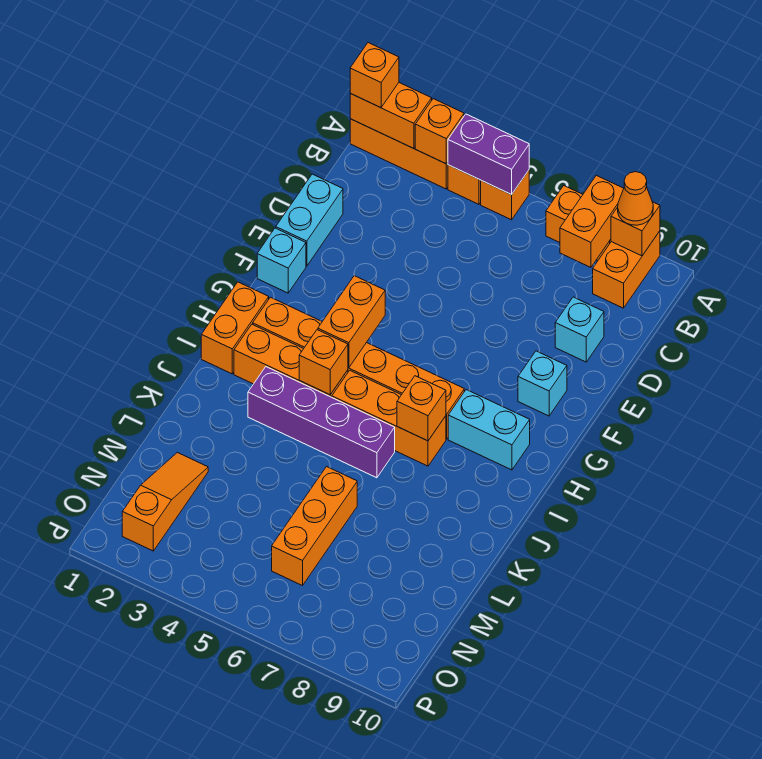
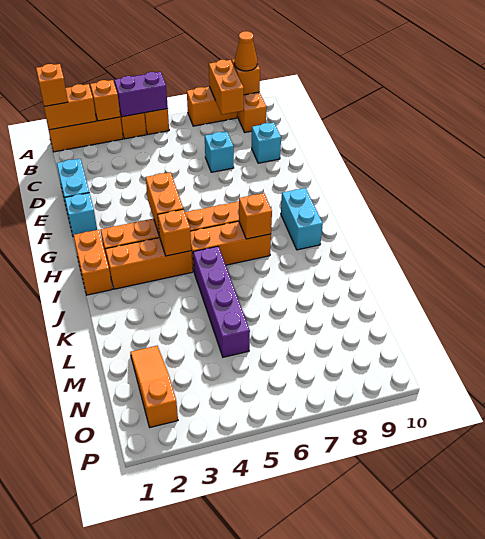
cyan 1x1 brick [518,351,567,416] -> cyan 1x1 brick moved to [205,131,234,172]
cyan 1x2 brick [448,390,530,470] -> cyan 1x2 brick turned to [281,188,323,250]
purple 1x4 brick [248,367,395,478] -> purple 1x4 brick turned to [193,246,250,357]
orange 1x3 brick [272,467,357,586] -> none

